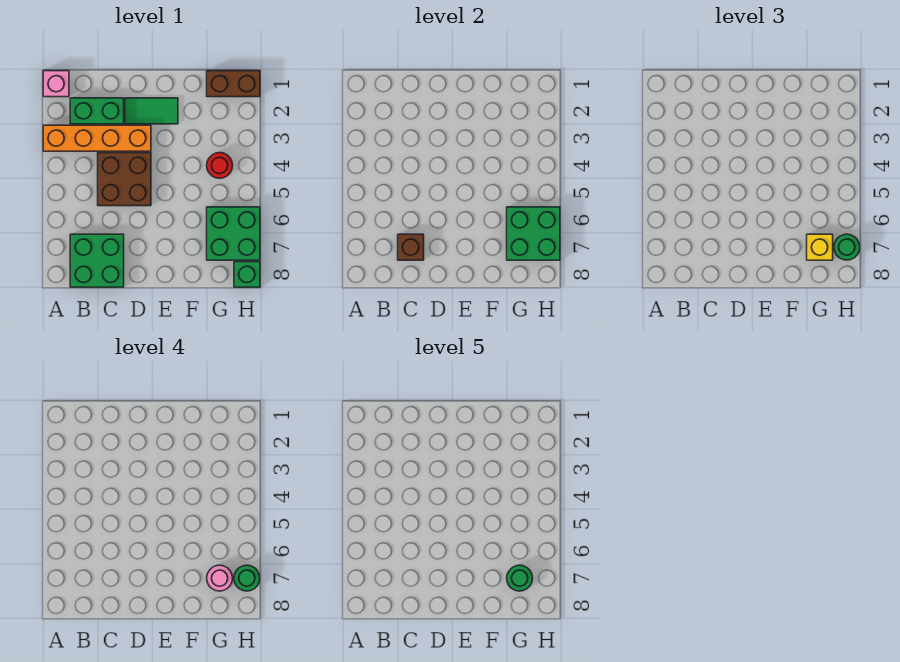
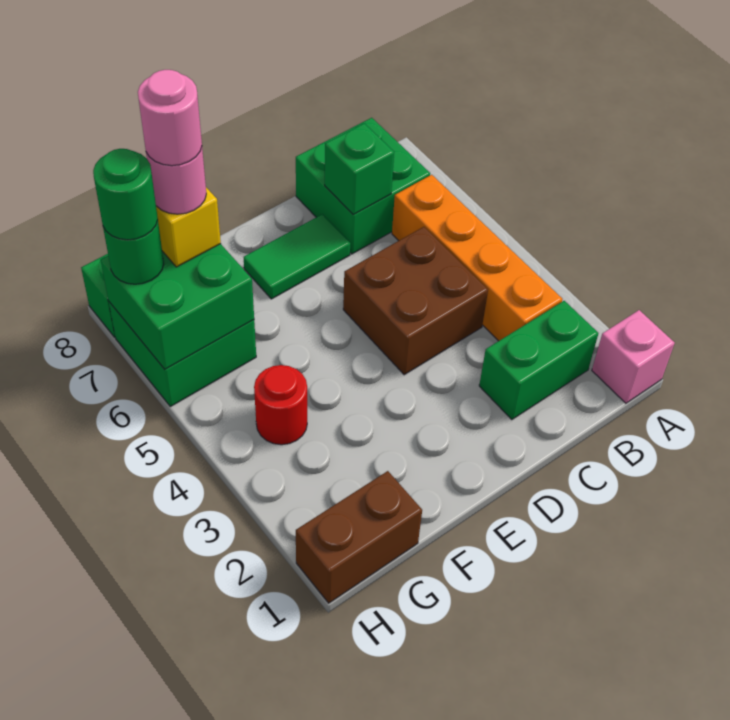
orange 1x4 brick [43,125,151,151] -> orange 1x4 brick turned to [392,175,562,341]
brown 1x1 brick [398,234,424,260] -> green 1x1 brick [325,123,394,214]
green 1x2 tile [125,98,178,124] -> green 1x2 tile moved to [244,214,350,299]
green 1x1 round brick [507,565,533,591] -> pink 1x1 round brick [138,70,202,166]

